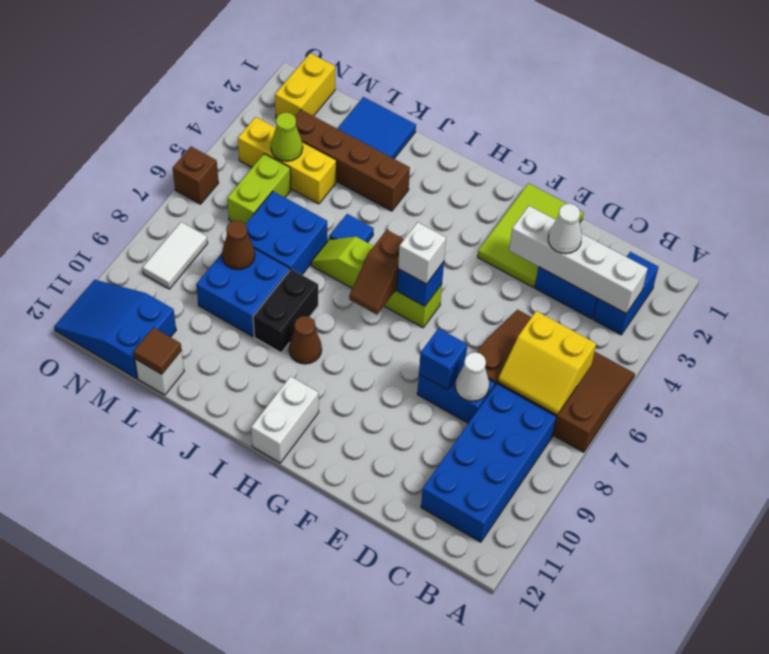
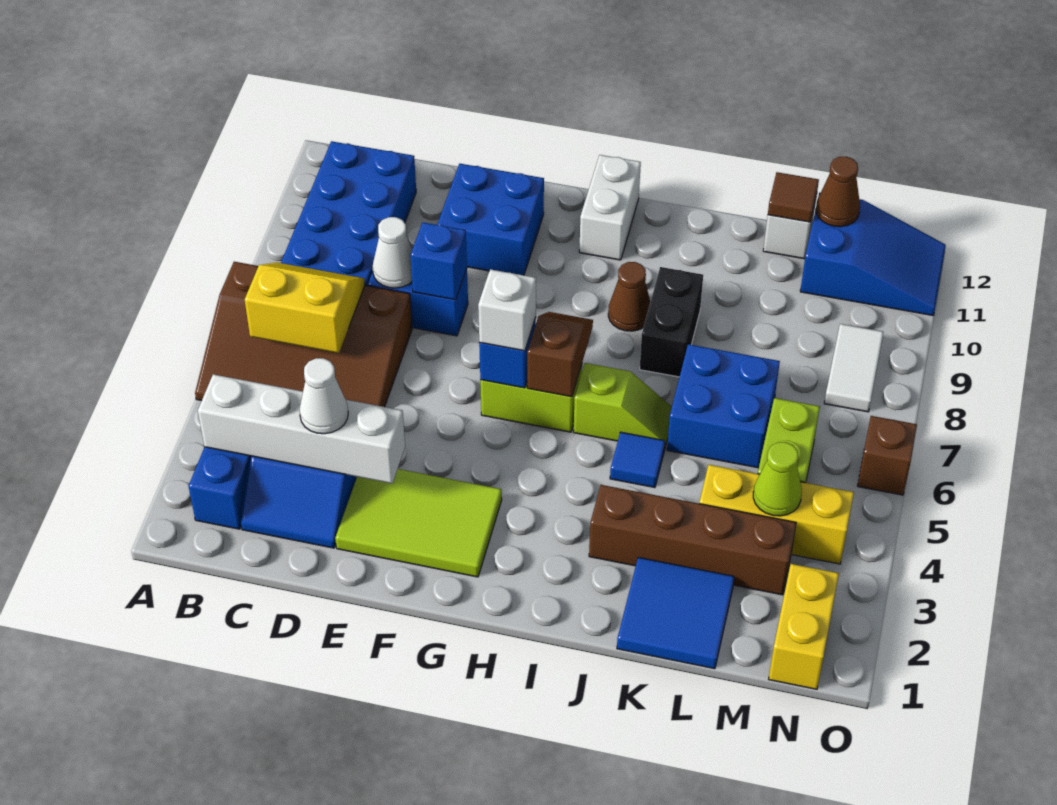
lime 2x3 tile [478,183,584,287] -> lime 2x3 tile turned to [335,469,502,577]
blue 2x2 brick [196,248,290,337] -> blue 2x2 brick moved to [437,164,544,275]
brown 1x1 cone [222,220,255,270] -> brown 1x1 cone moved to [816,156,860,227]

